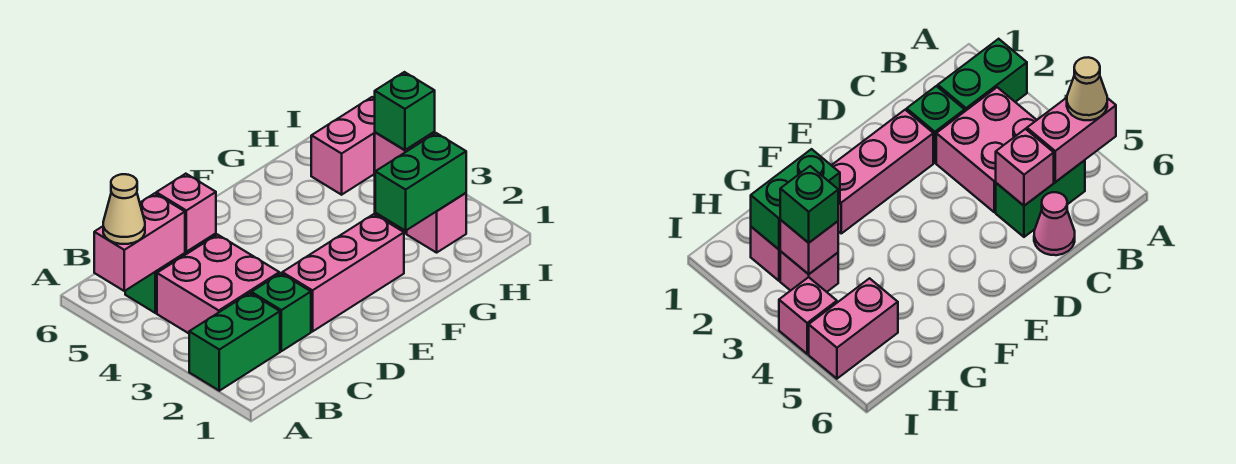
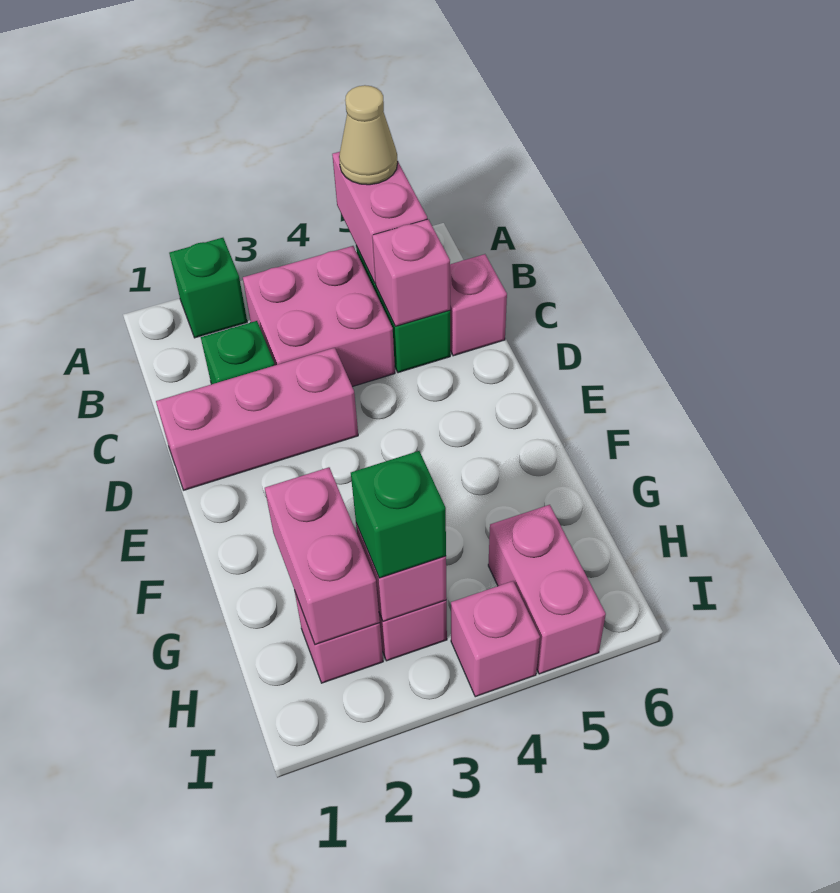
green 1x2 brick [189,293,280,391] -> green 1x1 brick [169,238,247,338]
pink 1x1 cone [1034,192,1075,255] -> pink 1x1 brick [450,254,507,356]
pink 1x3 brick [282,214,404,332] -> pink 1x3 brick turned to [156,348,358,490]
green 1x2 brick [375,133,466,231] -> pink 1x2 brick [265,467,380,645]

